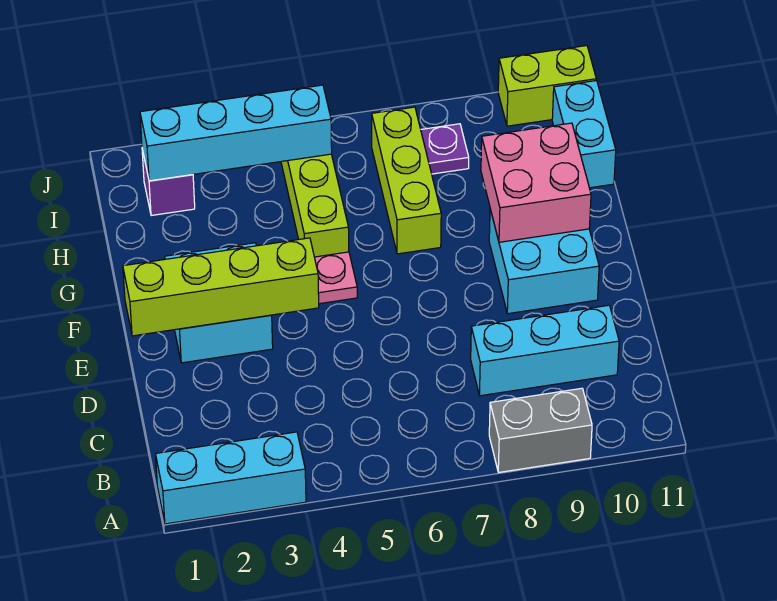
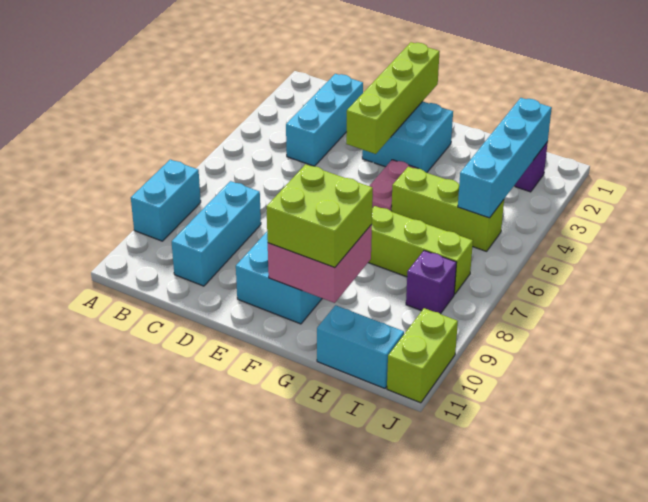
cyan 1x3 brick [156,432,306,524] -> cyan 1x3 brick moved to [286,74,363,166]
grey 1x2 brick [489,388,592,472] -> cyan 1x2 brick [131,160,201,241]
none -> lime 2x2 brick [266,164,373,268]
purple 1x1 plate [421,124,469,174] -> purple 1x1 brick [406,251,457,314]

